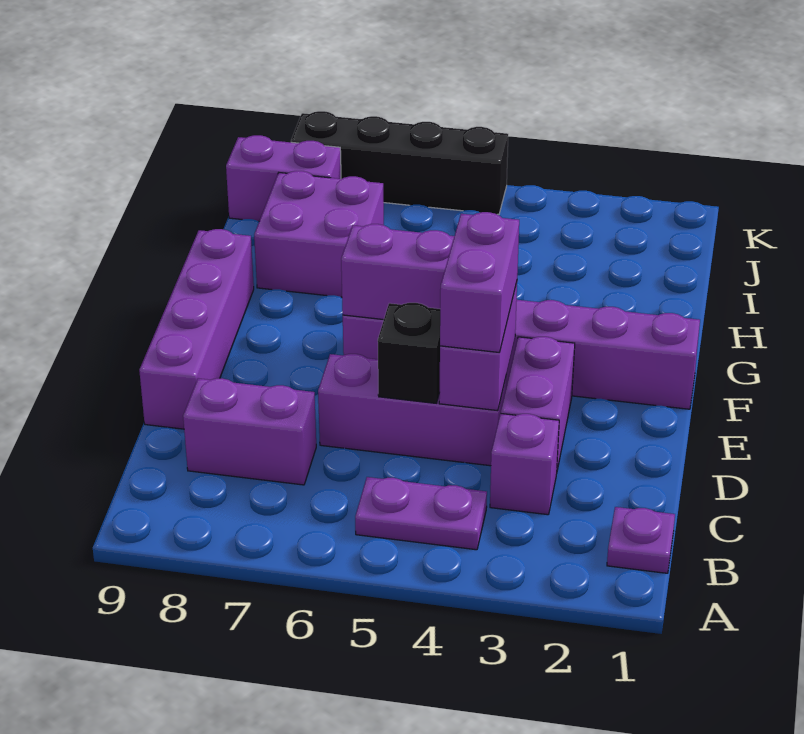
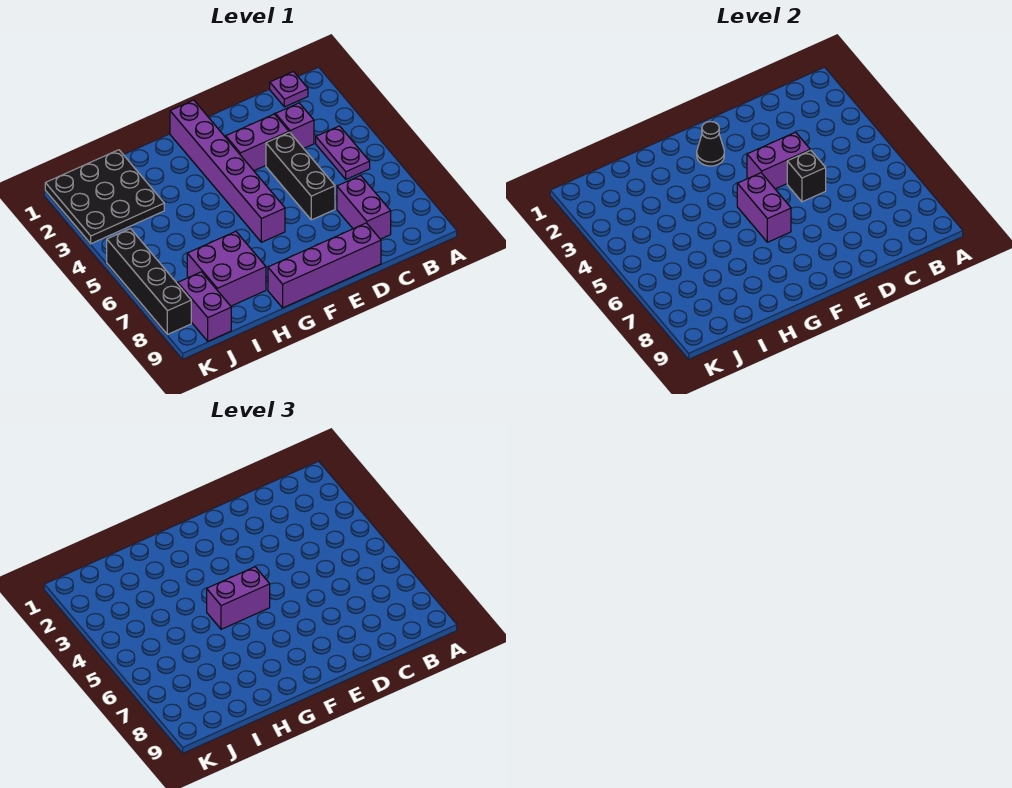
purple 1x3 brick [318,354,506,466] -> black 1x3 brick [266,132,335,220]
purple 1x2 brick [440,212,519,353] -> purple 1x2 brick moved to [207,567,270,629]
none -> black 1x1 cone [697,122,724,166]
none -> black 3x3 plate [45,150,164,244]

